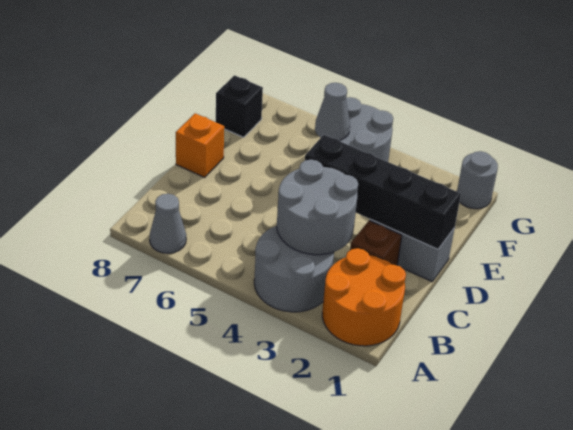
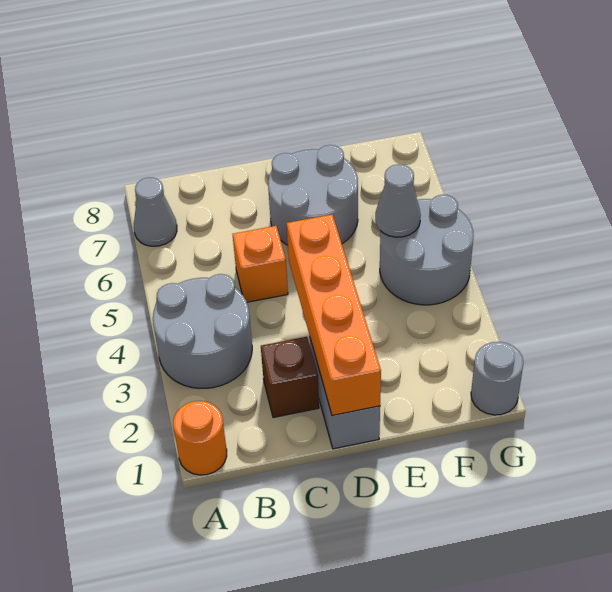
orange 2x2 round brick [322,248,406,346] -> orange 1x1 round brick [173,401,227,475]
grey 2x2 round brick [277,160,358,255] -> grey 2x2 round brick moved to [268,145,358,245]
black 1x4 brick [305,135,461,249] -> orange 1x4 brick [287,215,381,416]
orange 1x1 brick [176,113,224,177] -> orange 1x1 brick moved to [232,226,288,302]
black 1x1 brick [216,75,263,137] -> none

